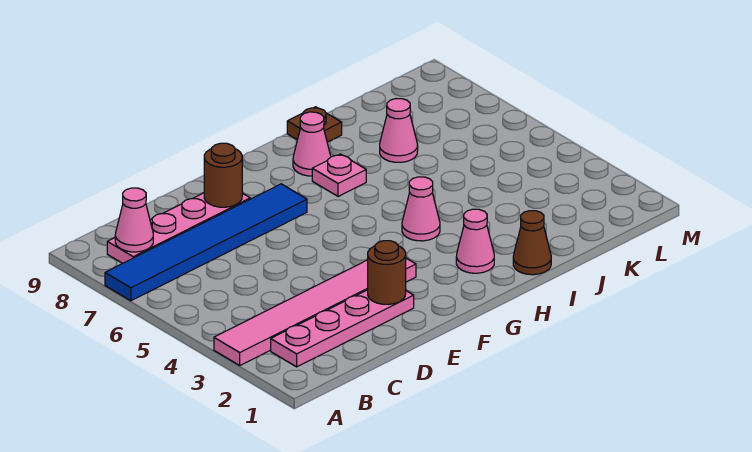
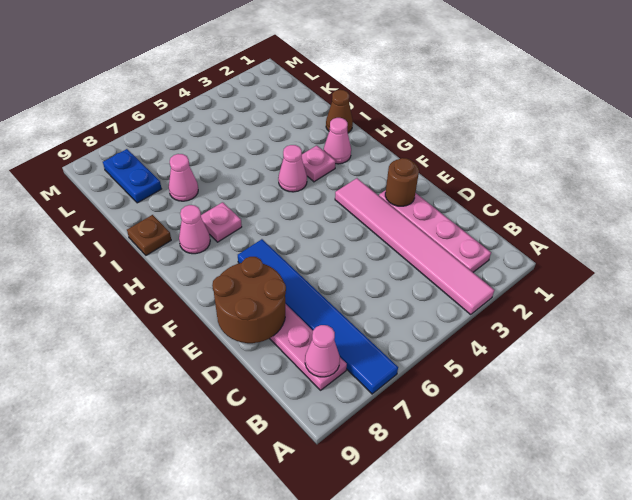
brown 1x1 round brick [204,143,242,207] -> brown 2x2 round brick [212,257,286,343]
none -> pink 1x1 plate [302,146,336,182]
none -> blue 1x2 plate [103,149,161,203]

